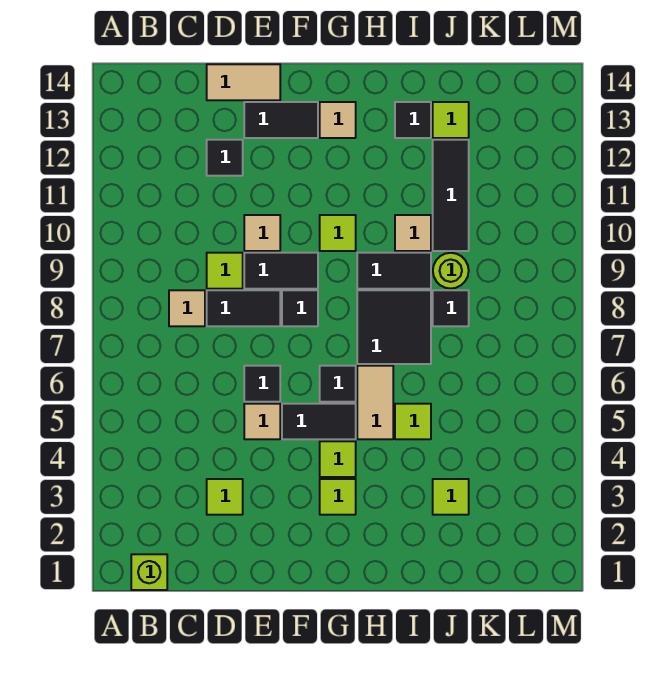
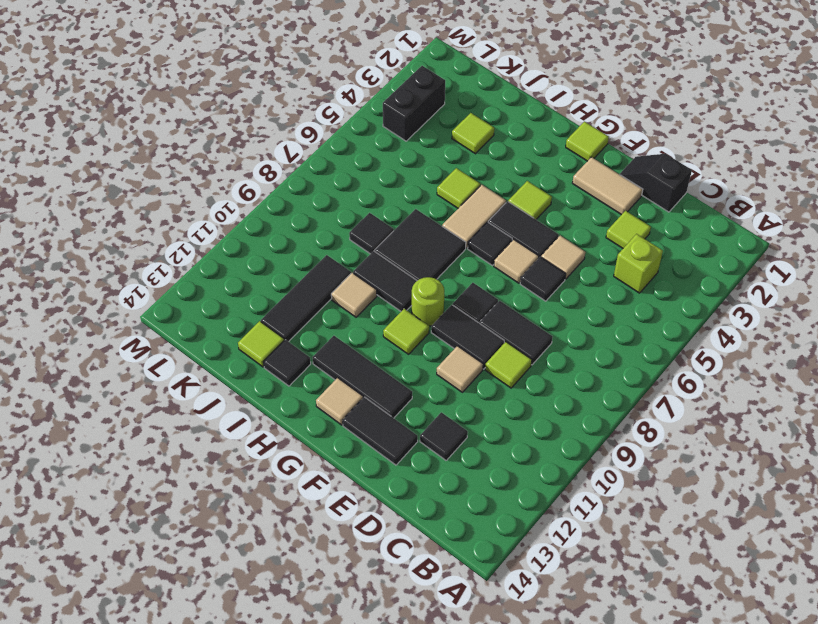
lime 1x1 brick [131,554,167,590] -> lime 1x1 brick moved to [614,234,663,293]
tan 1x1 tile [169,290,205,326] -> tan 1x1 tile moved to [494,239,539,283]
none -> black 1x2 slope [619,154,692,212]
tan 1x2 tile [207,64,280,100] -> tan 1x2 tile moved to [572,157,643,215]
none -> black 1x3 tile [312,336,412,418]
lime 1x1 tile [320,479,356,515] -> lime 1x1 tile moved to [566,122,609,161]
lime 1x1 round brick [433,253,469,289] -> lime 1x1 round brick moved to [412,277,444,326]
none -> black 1x2 brick [383,66,445,141]

